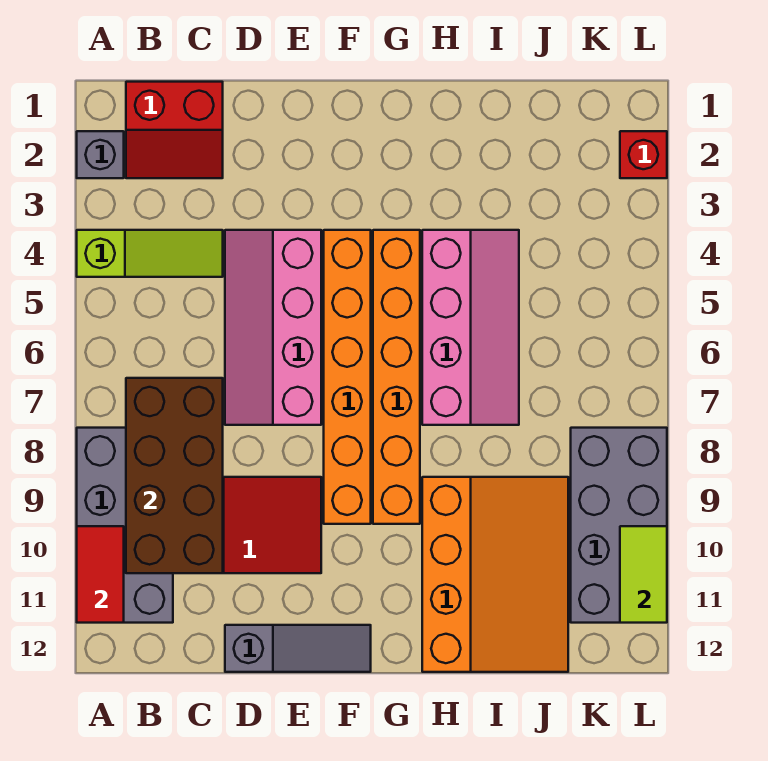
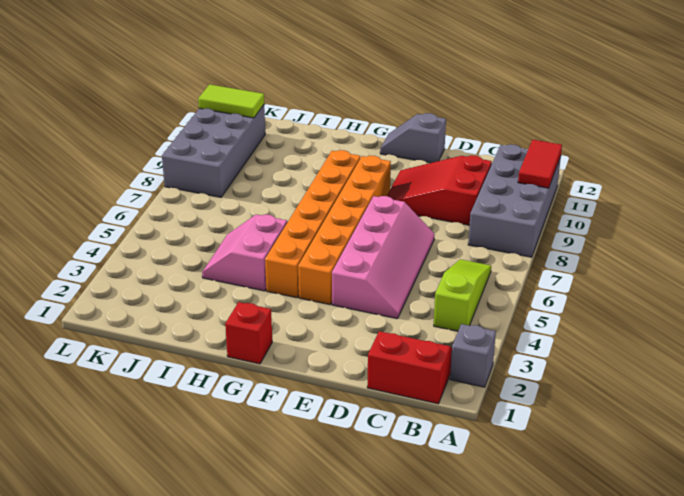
lime 1x3 slope [77,230,223,277] -> lime 1x3 slope turned to [434,259,491,331]
brown 2x4 brick [126,378,223,573] -> none
grey 1x3 slope [225,625,371,672] -> grey 1x2 slope [380,113,446,163]
pink 2x4 slope [422,230,519,425] -> pink 2x2 slope [202,214,287,291]
orange 3x4 slope [422,477,568,672] -> none
red 1x1 brick [620,131,667,178] -> red 1x1 brick moved to [225,302,272,364]
lime 1x2 tile [620,526,667,623] -> lime 1x2 tile turned to [198,84,264,118]

